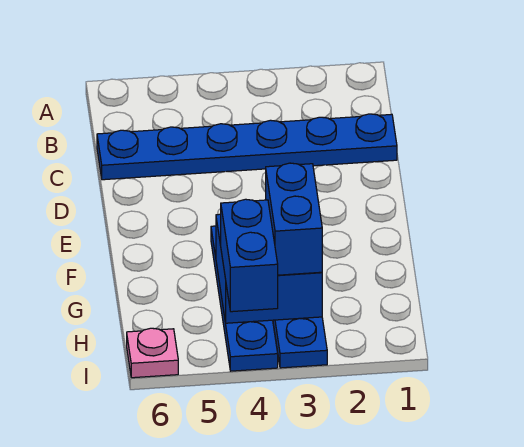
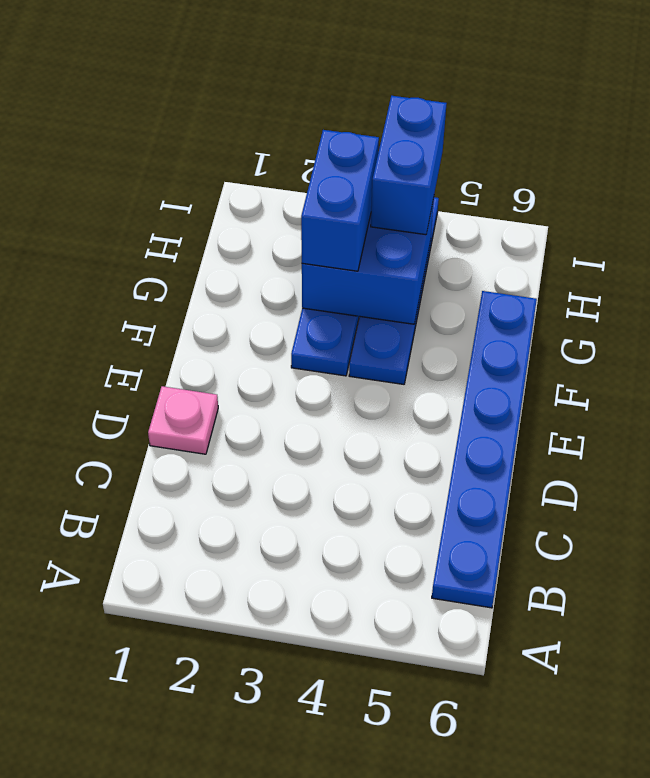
blue 1x6 plate [97,114,397,180] -> blue 1x6 plate turned to [432,291,537,608]
pink 1x1 plate [127,328,178,378] -> pink 1x1 plate moved to [148,386,218,454]

